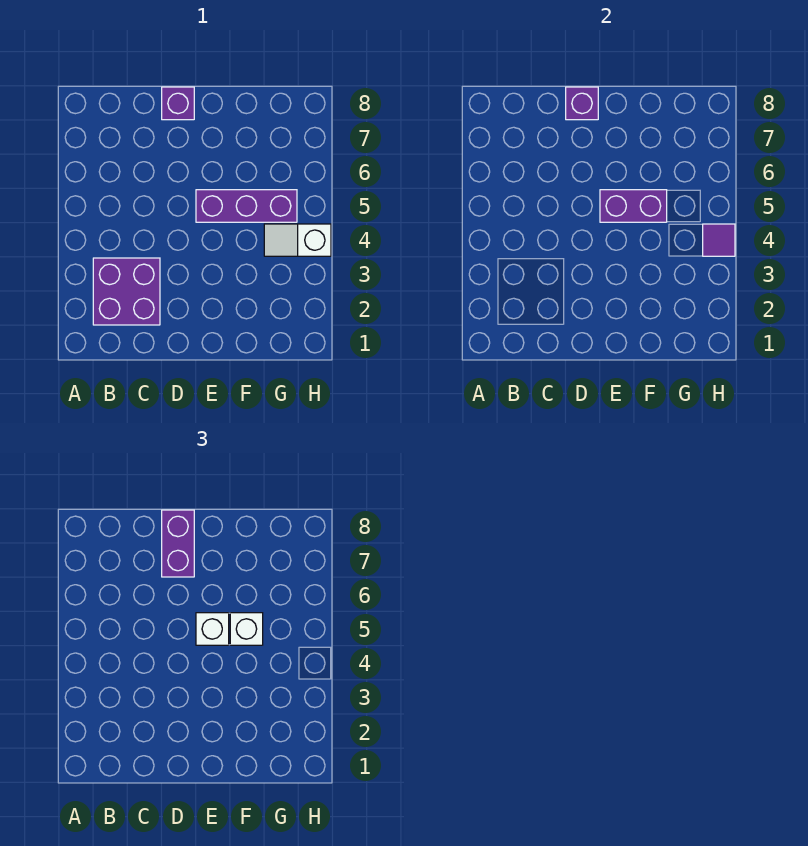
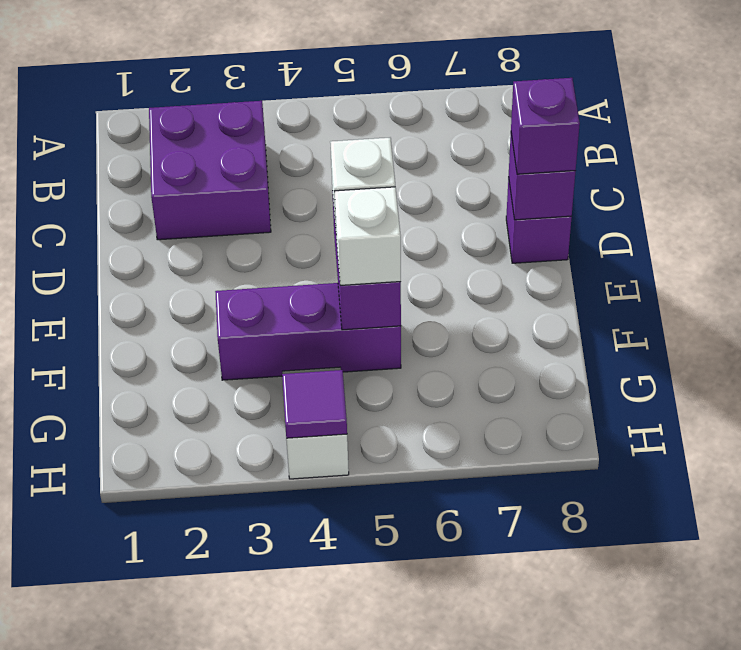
purple 1x2 brick [162,510,194,577] -> purple 1x1 brick [511,78,580,174]
purple 1x3 brick [196,190,297,222] -> purple 1x3 brick turned to [215,283,401,380]

